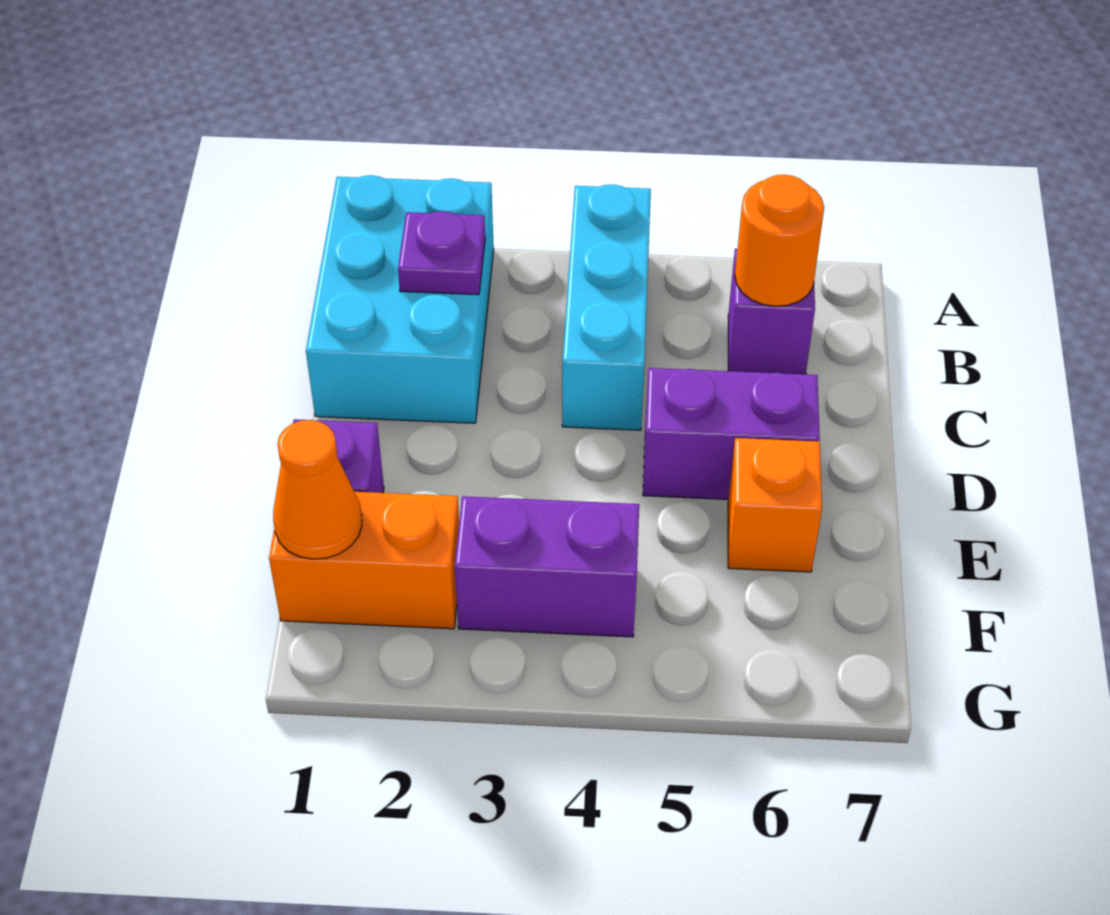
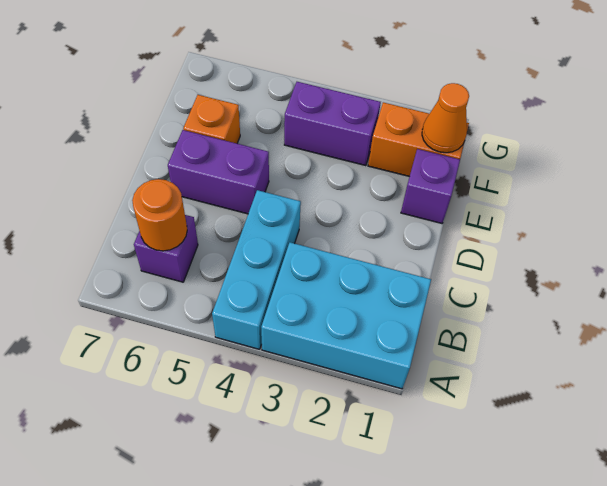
cyan 2x3 brick [306,175,494,423] -> cyan 2x3 brick turned to [261,242,431,389]
purple 1x1 plate [398,211,485,295] -> none

